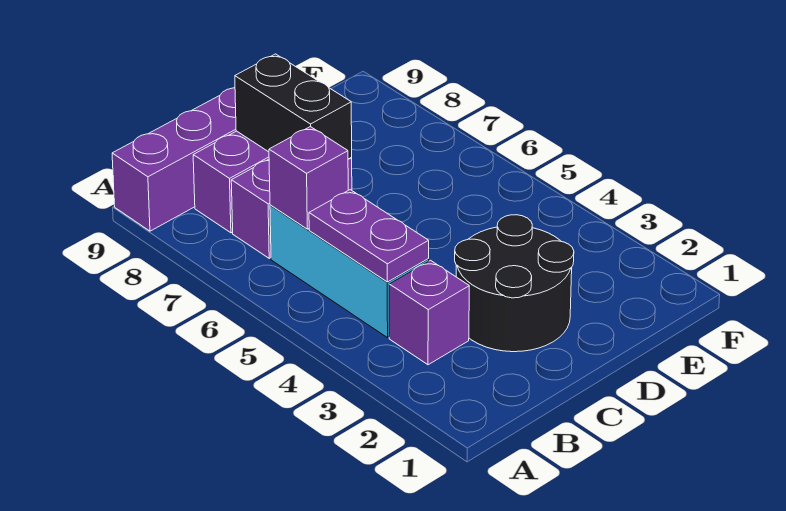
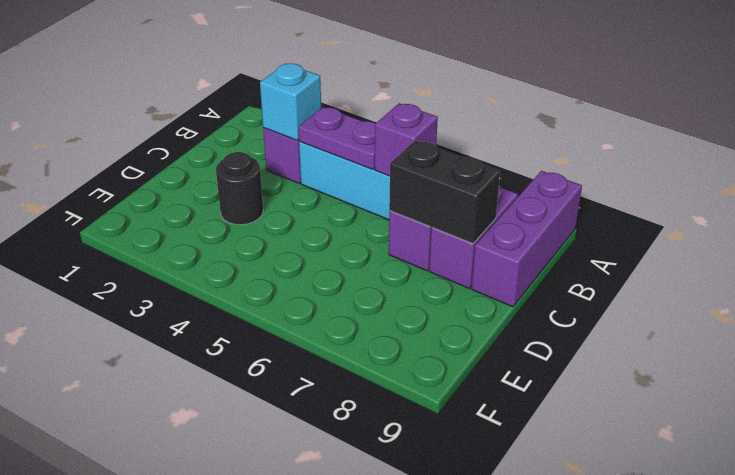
none -> cyan 1x1 brick [260,64,321,140]
black 2x2 round brick [455,215,574,352] -> black 1x1 round brick [216,152,263,225]

